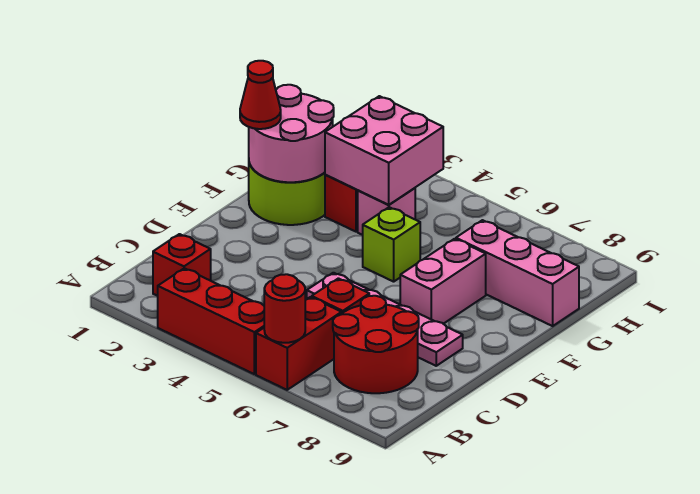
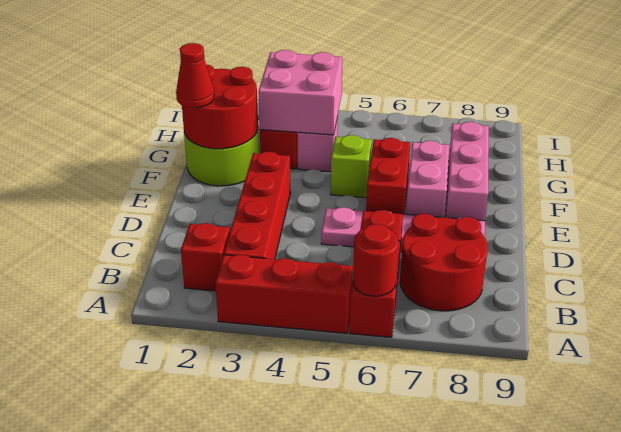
none -> red 1x4 brick [224,152,291,259]
none -> red 1x2 brick [366,138,410,214]
pink 2x2 round brick [249,85,334,182] -> red 2x2 round brick [182,64,258,149]
pink 1x3 brick [456,220,579,326] -> pink 1x3 brick turned to [446,122,489,221]

